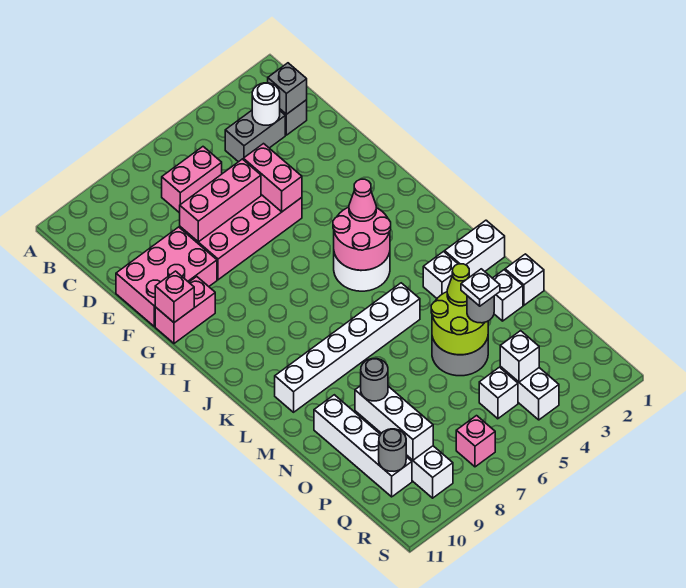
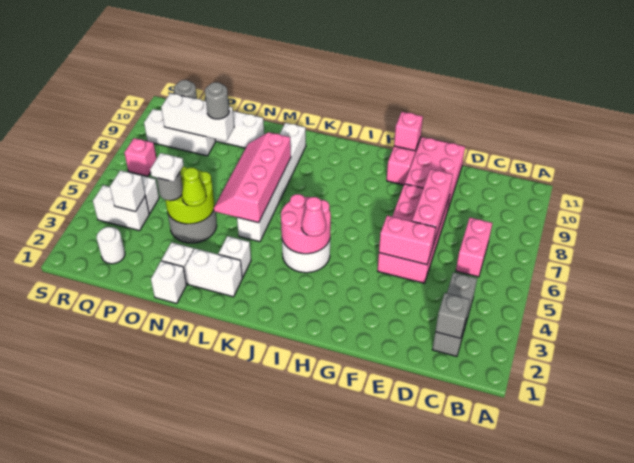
white 1x1 round brick [252,83,280,125] -> white 1x1 round brick moved to [97,227,125,264]
white 1x2 brick [445,220,505,277] -> white 1x2 brick turned to [185,249,242,297]
none -> pink 2x4 slope [214,132,291,223]

